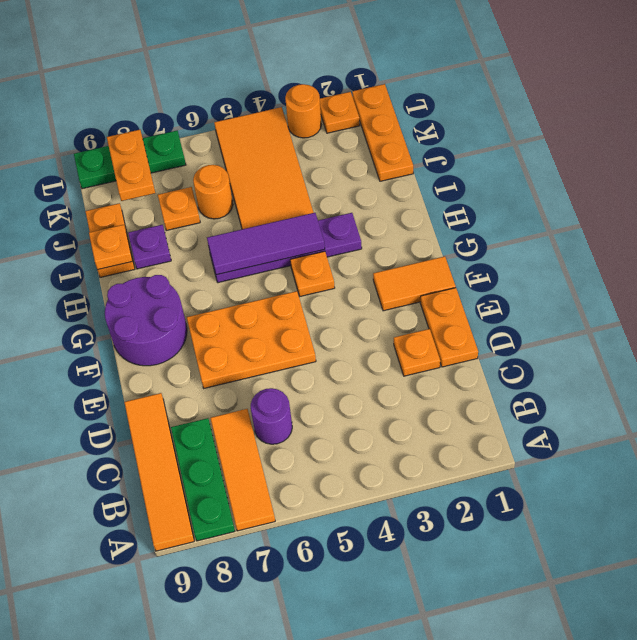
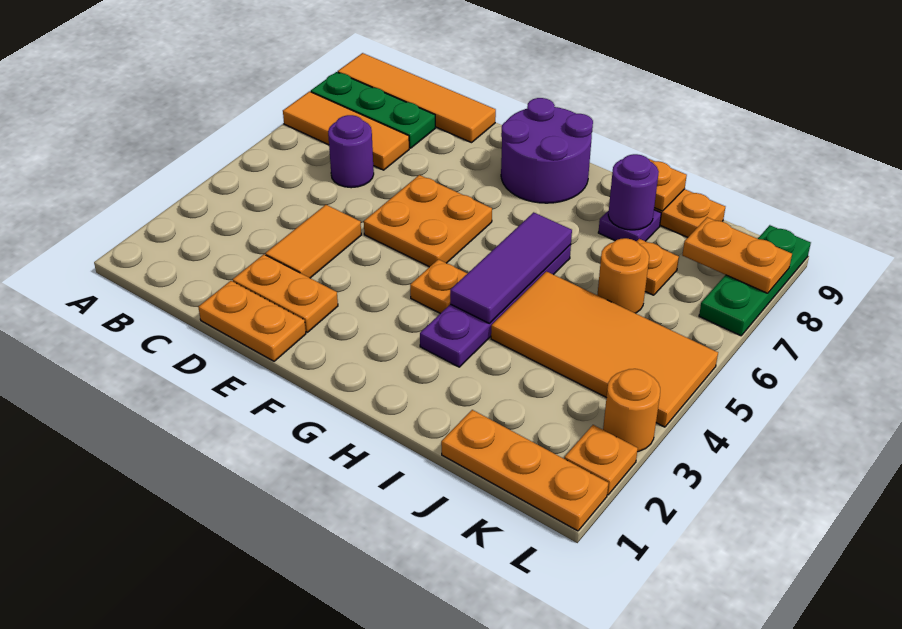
orange 1x1 plate [394,329,440,376] -> orange 1x2 plate [233,254,338,332]
orange 2x3 plate [187,291,316,388] -> orange 2x2 plate [364,175,492,267]
orange 1x2 tile [373,256,456,311] -> orange 1x2 tile moved to [265,205,361,278]
none -> purple 1x1 round brick [608,154,659,230]

